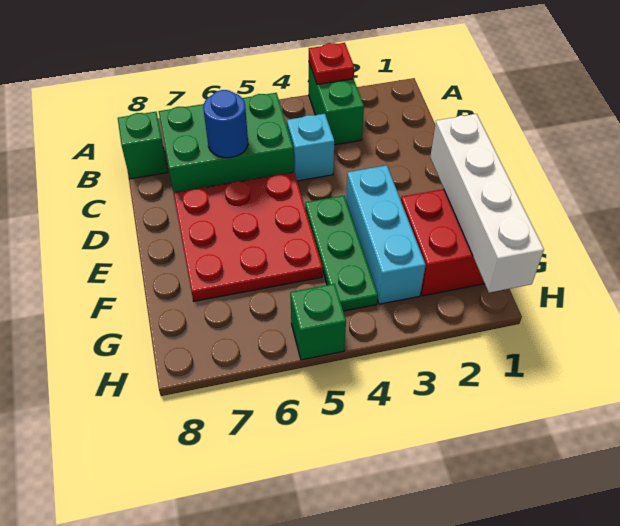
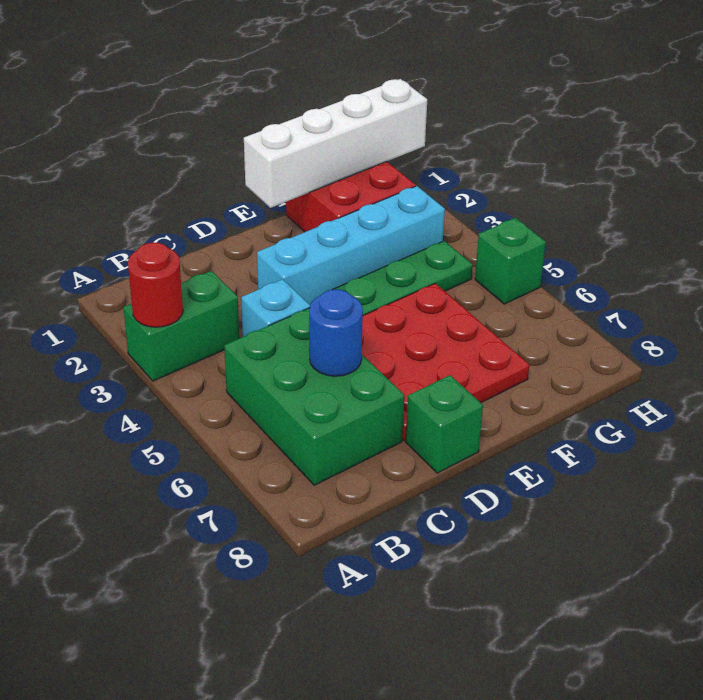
red 1x1 plate [309,43,354,85] -> red 1x1 round brick [128,242,183,327]
green 1x1 brick [118,112,168,179] -> green 1x1 brick moved to [406,375,483,473]
cyan 1x3 brick [346,165,425,304] -> cyan 1x4 brick [257,186,445,305]

